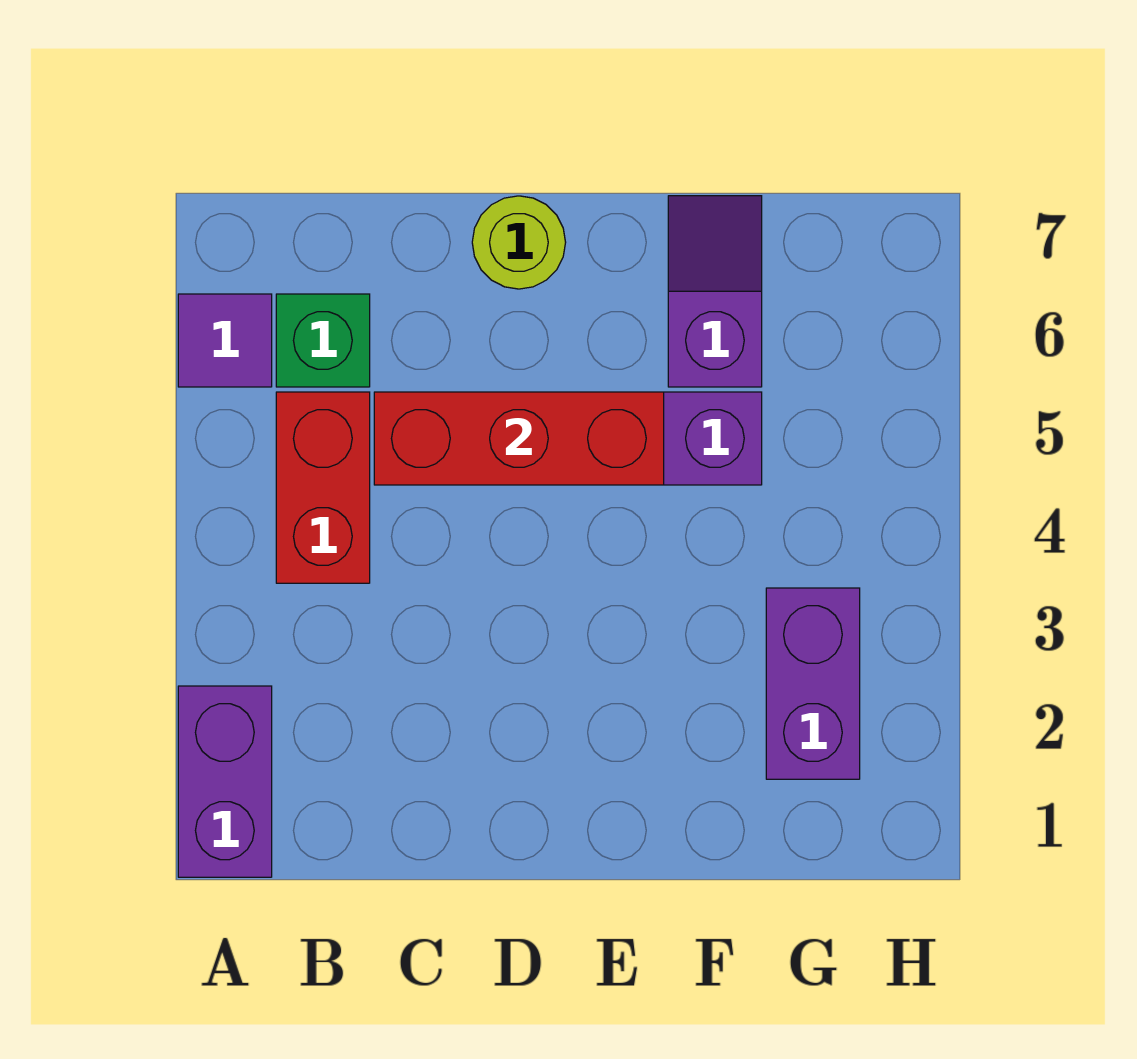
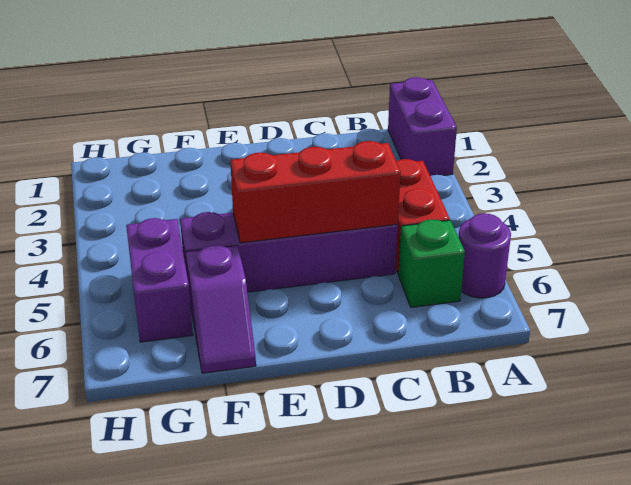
purple 1x1 tile [178,294,272,387] -> purple 1x1 round brick [459,213,511,298]
lime 1x1 round brick [472,196,566,289] -> none
purple 1x2 brick [766,588,860,779] -> purple 1x2 brick moved to [126,218,193,342]

